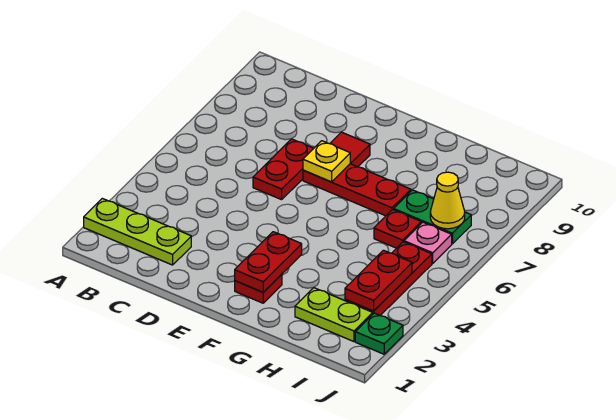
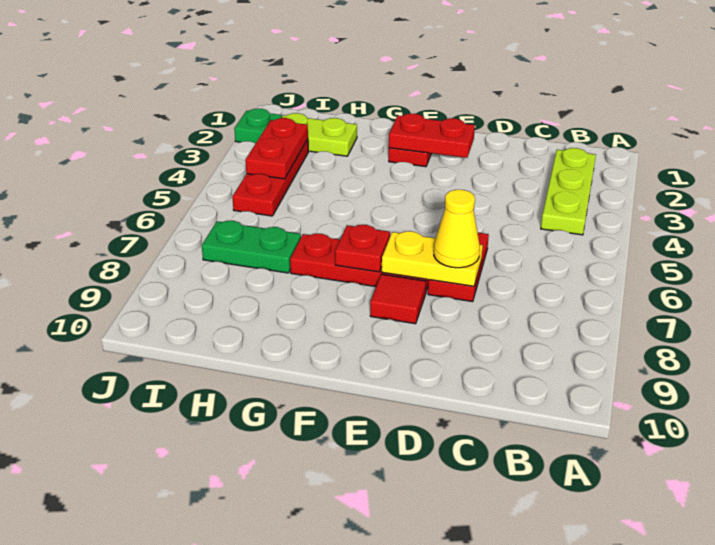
lime 1x3 plate [84,198,191,265] -> lime 1x3 plate turned to [541,148,596,235]
yellow 1x1 plate [303,141,350,182] -> yellow 1x2 plate [382,231,483,286]
red 1x2 plate [235,232,302,292] -> red 1x2 plate turned to [389,114,475,158]
red 1x1 plate [374,210,421,248] -> red 1x1 plate moved to [335,225,390,272]
pink 1x1 plate [404,222,452,263] -> none
yellow 1x1 cone [430,172,465,229] -> yellow 1x1 cone moved to [434,190,480,268]

